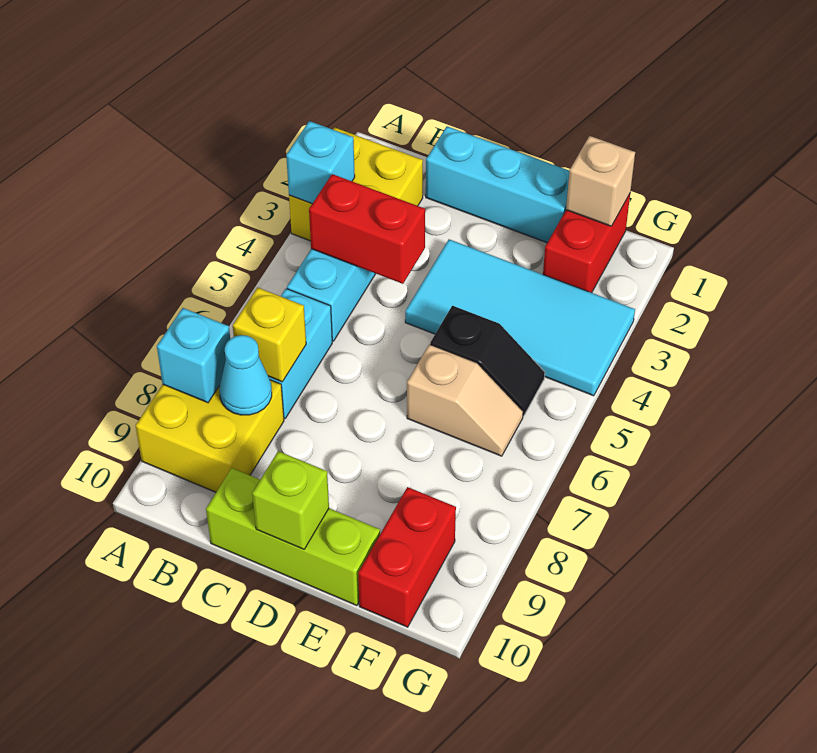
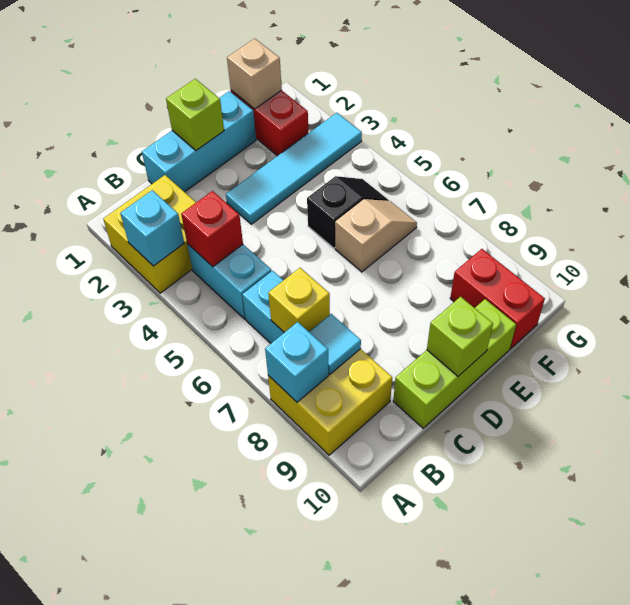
red 1x2 brick [309,174,425,284] -> red 1x1 brick [181,191,243,267]
cyan 1x1 cone [219,335,272,415] -> cyan 1x1 tile [310,314,361,374]
none -> lime 1x1 brick [166,79,224,150]
cyan 2x4 tile [405,239,635,396] -> cyan 1x4 tile [226,113,362,224]

